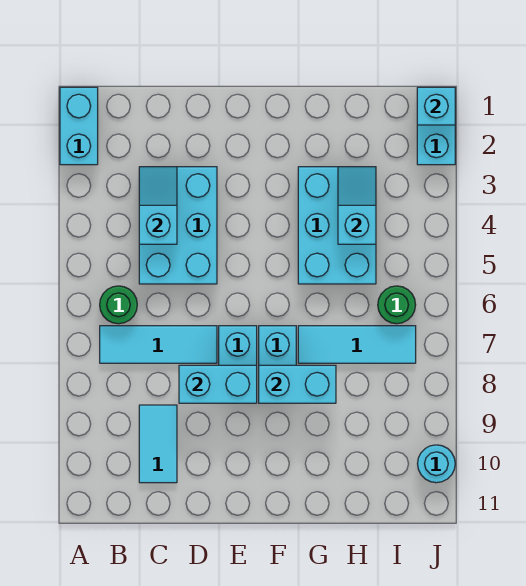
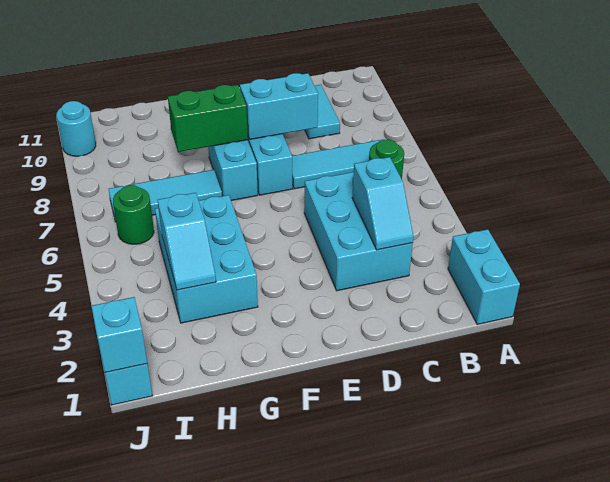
cyan 1x2 brick [259,365,336,403] -> green 1x2 brick [168,85,248,152]

